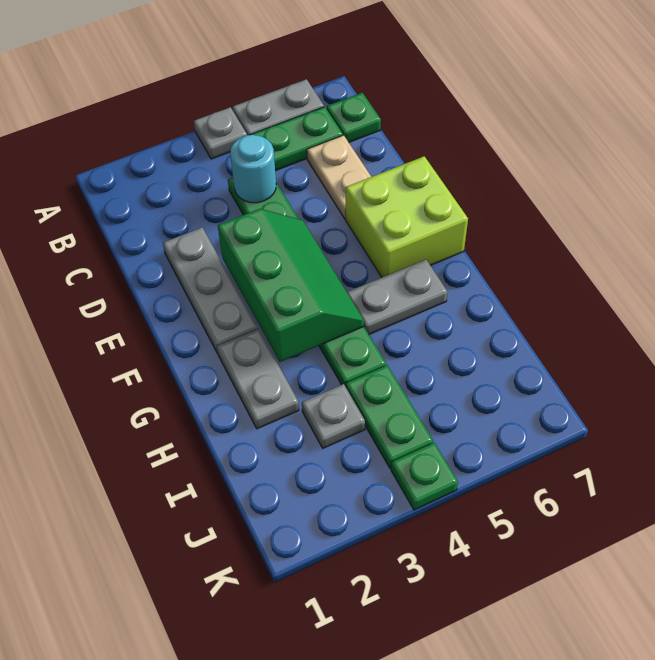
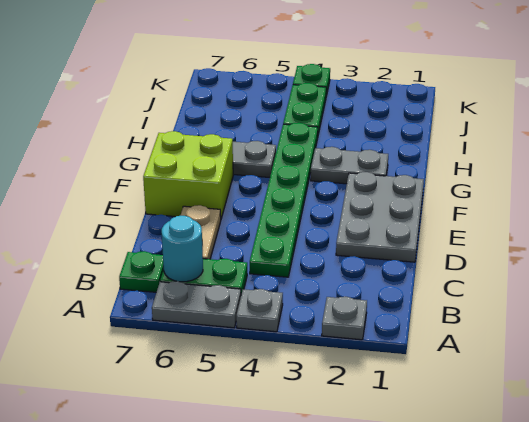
cyan 1x1 round brick [230,135,276,203] -> cyan 1x1 round brick moved to [162,216,203,282]
grey 1x3 plate [163,227,258,354] -> grey 2x3 plate [336,172,424,262]
green 2x3 slope [218,209,364,362] -> none
grey 1x2 plate [217,329,299,429] -> grey 1x2 plate turned to [311,147,388,184]
grey 1x1 plate [302,384,365,448] -> grey 1x1 plate moved to [322,297,367,340]

